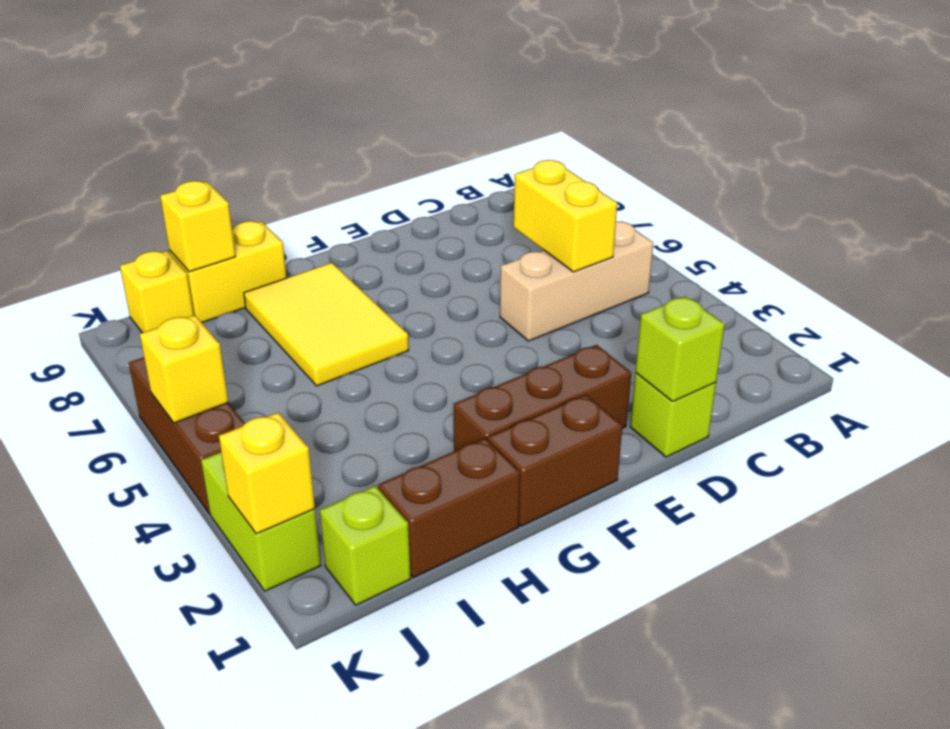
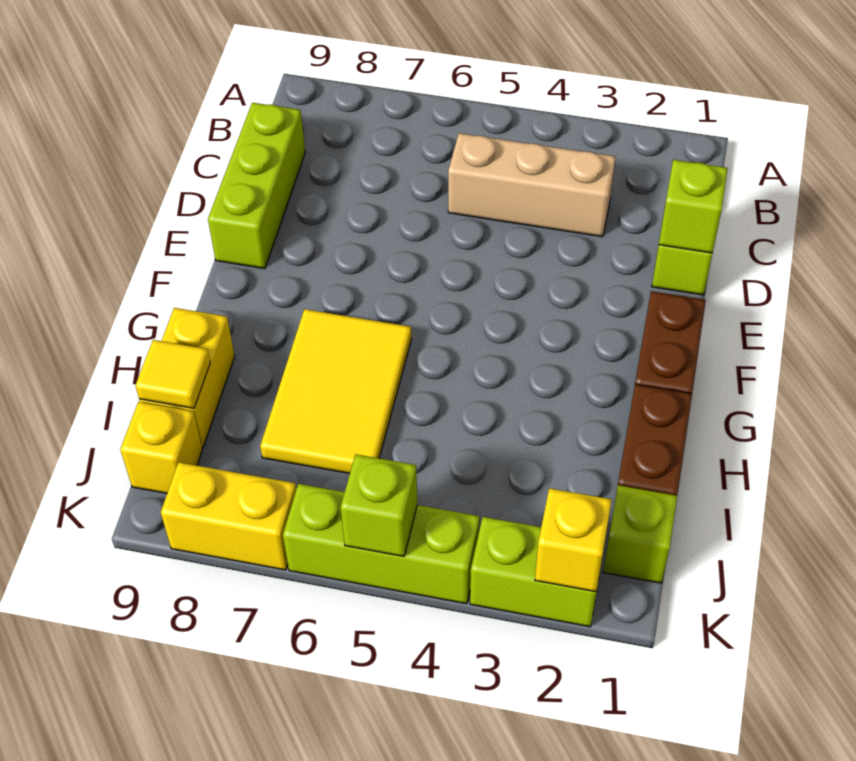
tan 1x3 brick [500,222,653,341] -> tan 1x3 brick turned to [448,133,615,237]
yellow 1x2 brick [514,160,617,272] -> yellow 1x2 brick moved to [161,462,296,570]
none -> lime 1x3 brick [208,103,305,269]
brown 1x3 brick [454,345,631,451] -> none
yellow 2x3 tile [244,263,409,386] -> yellow 2x3 tile turned to [260,309,411,473]
yellow 1x1 brick [160,181,236,272] -> yellow 1x1 tile [135,340,210,408]
brown 1x3 brick [129,357,245,514] -> lime 1x3 brick [283,484,479,604]
yellow 1x1 brick [140,315,229,423] -> lime 1x1 brick [341,454,417,556]

